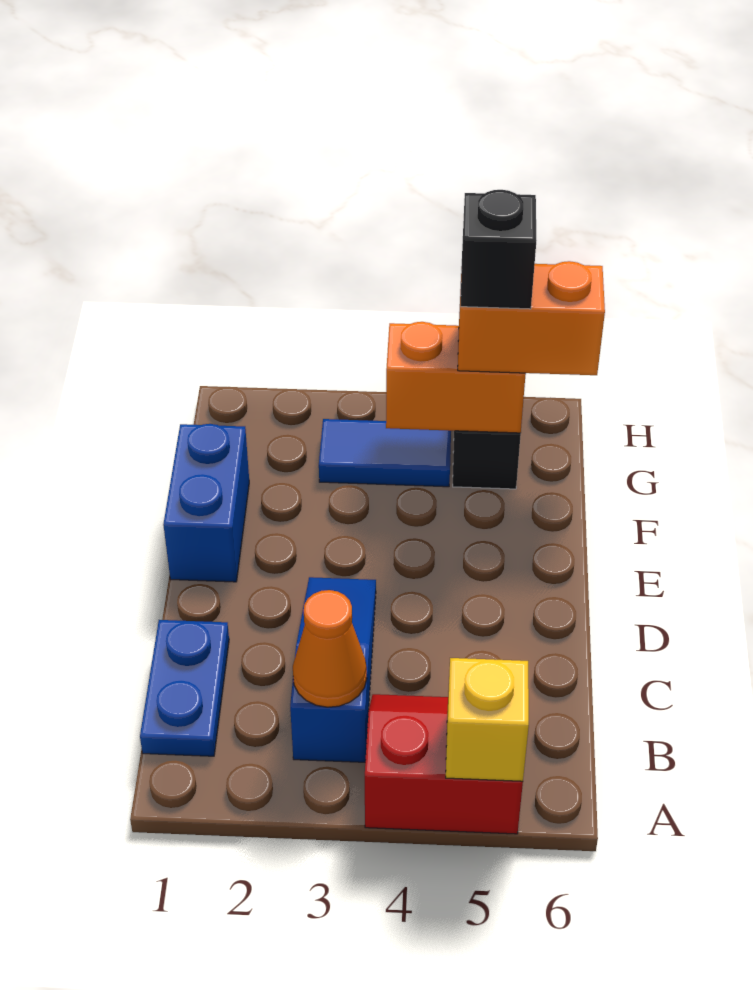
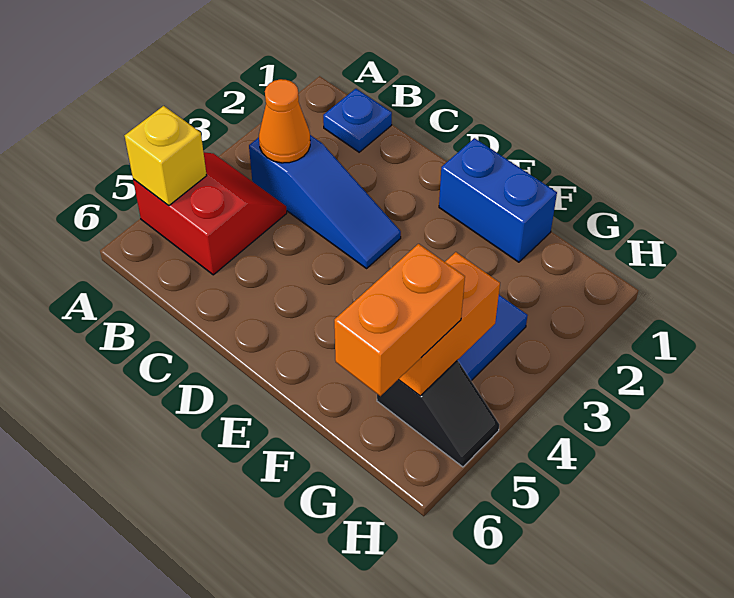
red 2x2 slope [365,694,523,834] -> red 2x2 slope turned to [133,152,287,275]
blue 1x2 plate [140,620,229,756] -> blue 1x1 plate [323,89,392,152]
black 1x1 brick [461,190,536,309] -> none

